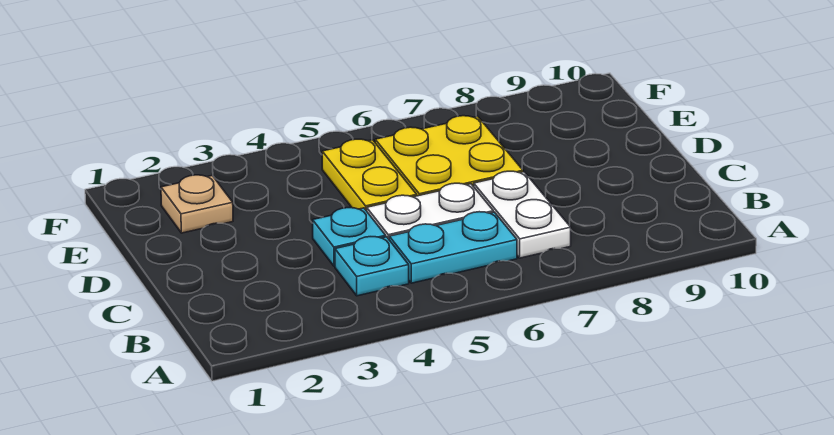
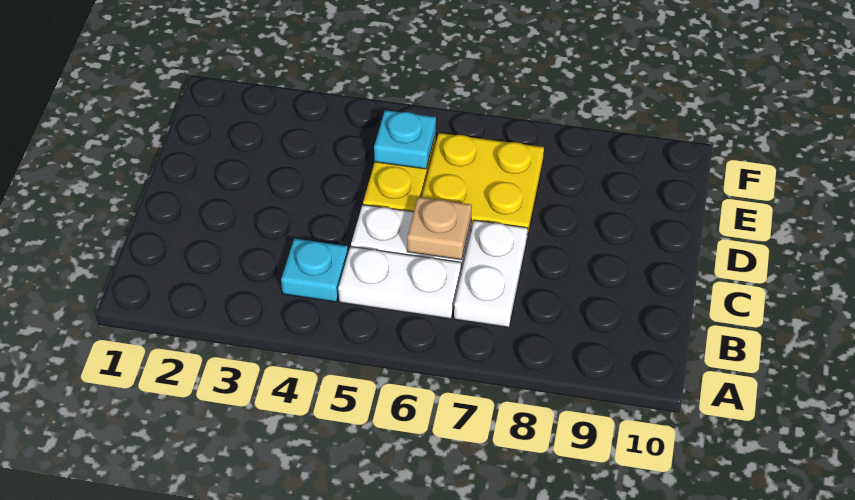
cyan 1x2 plate [389,212,517,283] -> white 1x2 plate [338,246,461,319]
cyan 1x1 plate [313,208,386,266] -> cyan 1x1 plate moved to [374,110,436,169]
tan 1x1 plate [161,175,233,233] -> tan 1x1 plate moved to [407,197,472,260]

